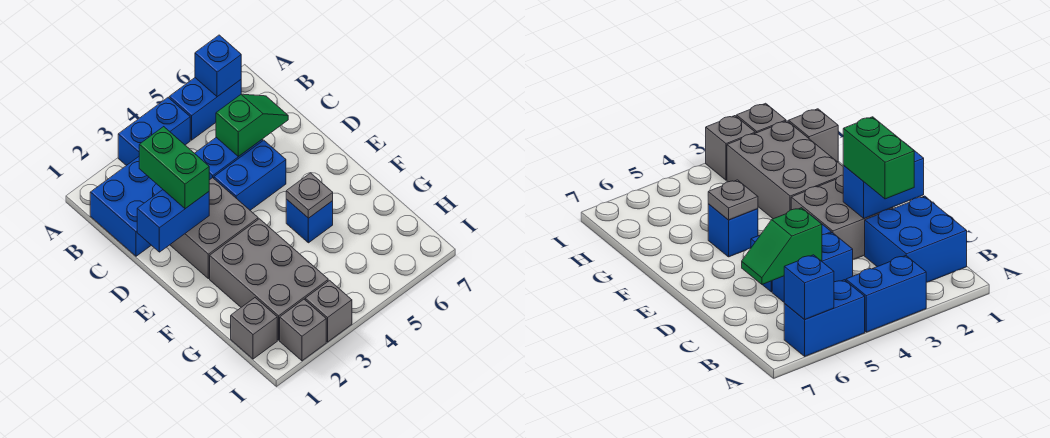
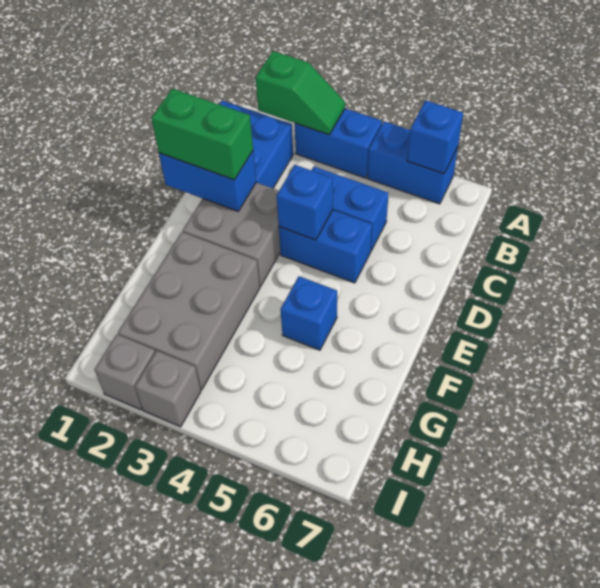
green 1x2 brick [139,127,209,209] -> green 1x2 brick turned to [151,89,253,180]
green 1x2 slope [216,94,288,157] -> green 1x2 slope moved to [256,51,345,135]
none -> blue 1x1 brick [277,165,333,240]
grey 1x1 plate [286,173,333,218] -> none
grey 1x1 brick [231,298,277,359] -> none

